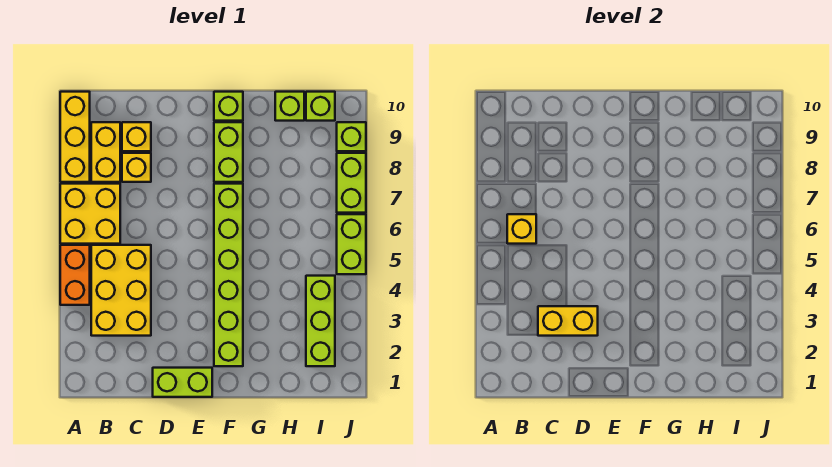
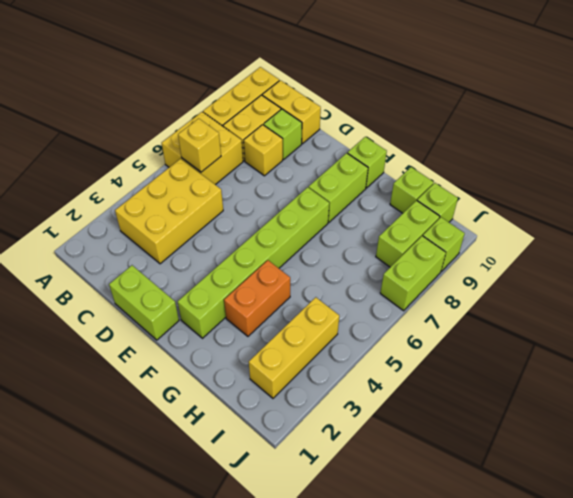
orange 1x2 brick [60,245,90,305] -> orange 1x2 brick moved to [224,260,290,336]
yellow 1x2 brick [538,306,598,336] -> yellow 1x2 brick moved to [262,80,321,144]
yellow 1x1 brick [122,122,151,151] -> lime 1x1 brick [264,109,302,159]
lime 1x3 brick [306,276,335,366] -> yellow 1x3 brick [249,297,339,398]
lime 1x2 brick [337,214,366,274] -> lime 1x2 brick moved to [376,201,440,267]

